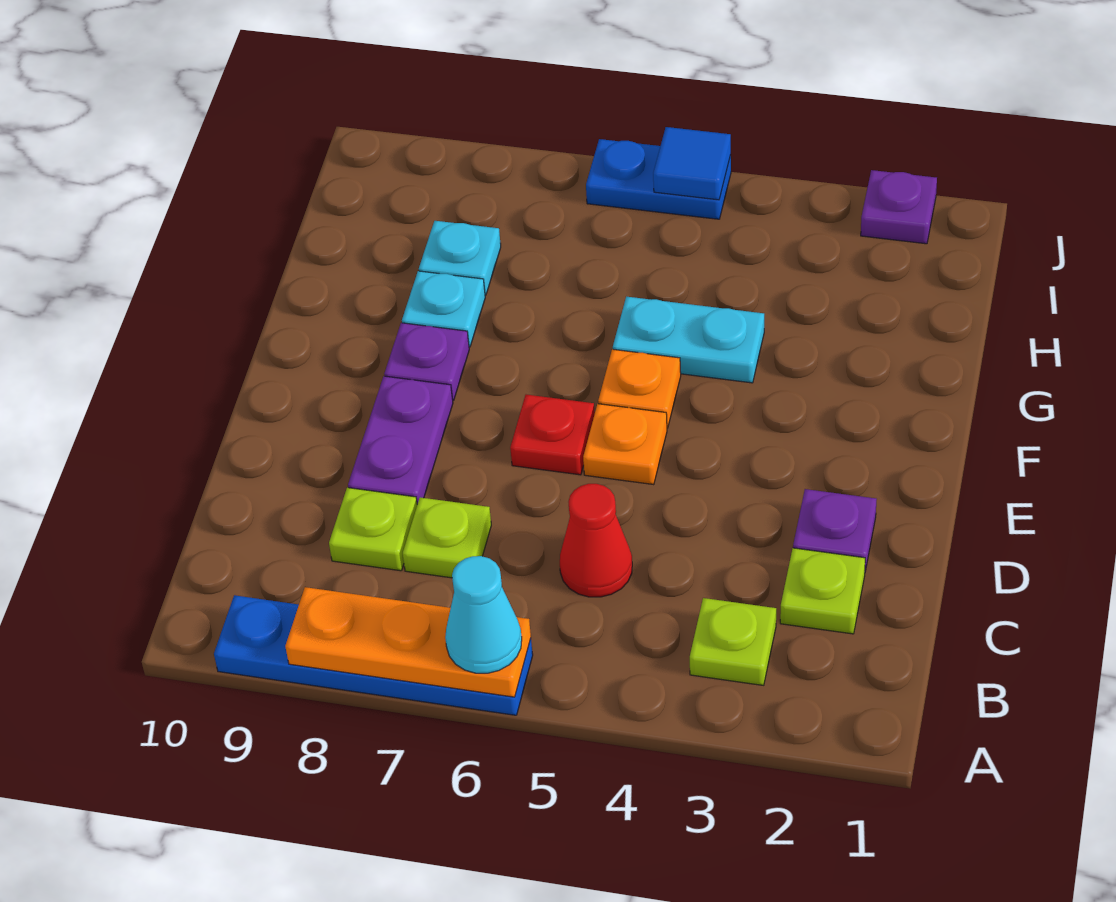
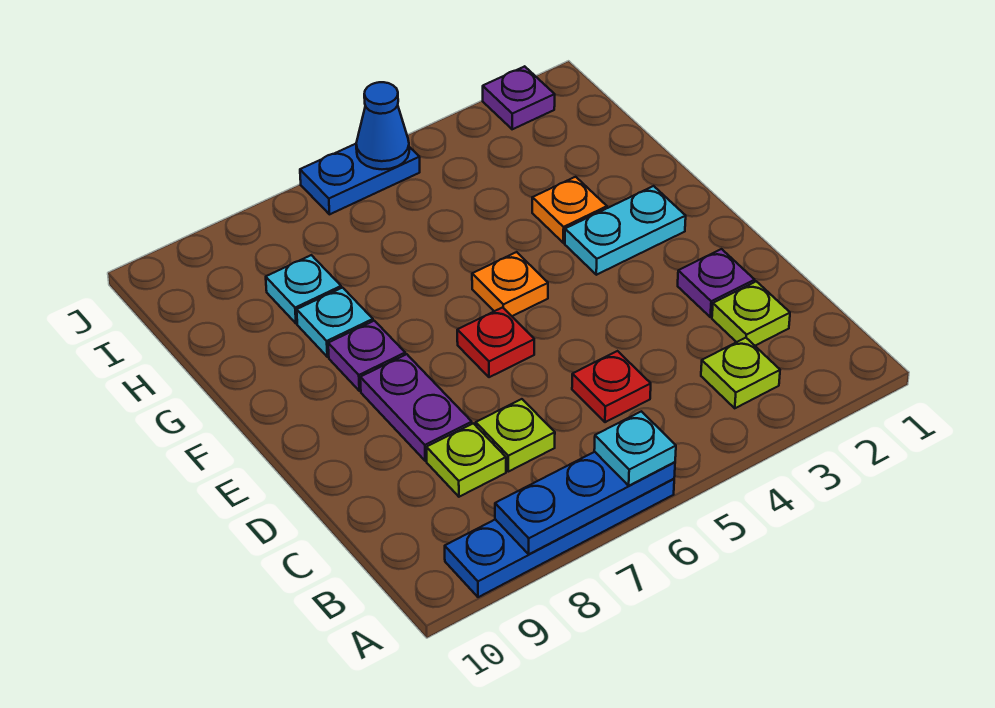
orange 1x3 plate [285,587,531,697] -> blue 1x3 plate [495,452,675,554]
cyan 1x1 cone [445,556,522,673] -> cyan 1x1 plate [594,411,676,486]
red 1x1 cone [560,484,632,597] -> red 1x1 plate [572,351,651,422]
orange 1x1 plate [583,404,667,485] -> orange 1x1 plate moved to [532,177,607,243]
cyan 1x2 plate [613,297,764,383] -> cyan 1x2 plate moved to [565,186,686,275]
blue 1x1 tile [653,127,731,200] -> blue 1x1 cone [356,82,409,169]

